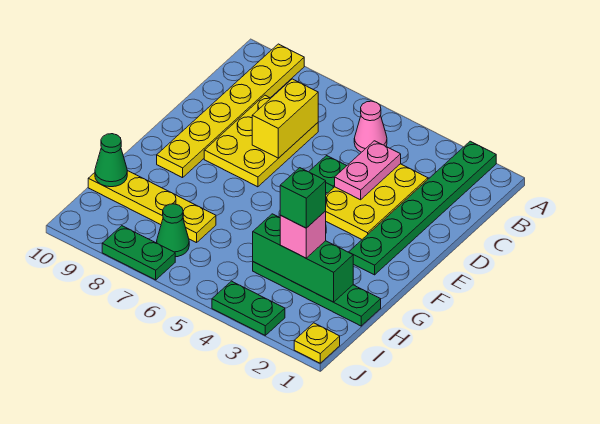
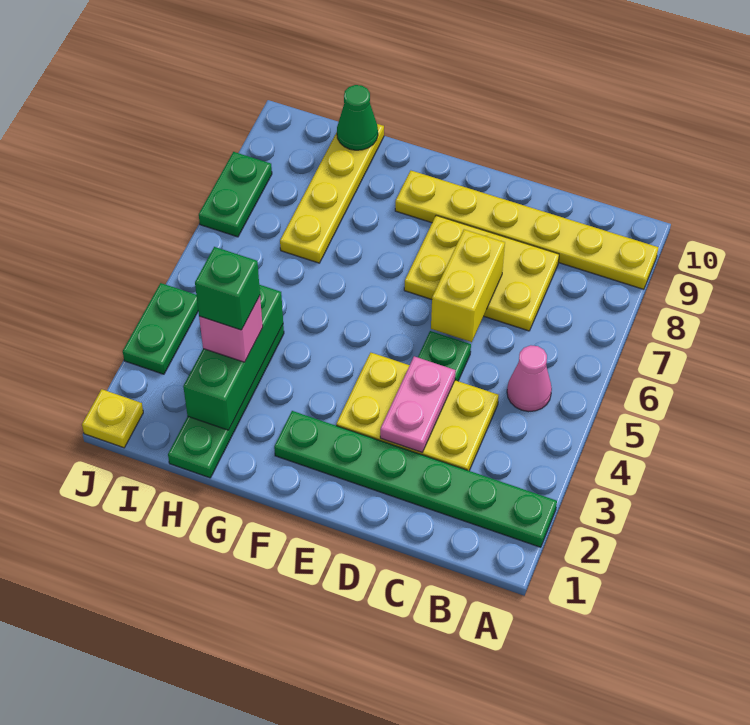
pink 1x2 plate [335,141,401,200] -> pink 1x2 plate turned to [380,356,456,452]
yellow 1x2 brick [252,79,318,158] -> yellow 1x2 brick turned to [431,230,505,342]
green 1x1 cone [157,204,189,257] -> none

